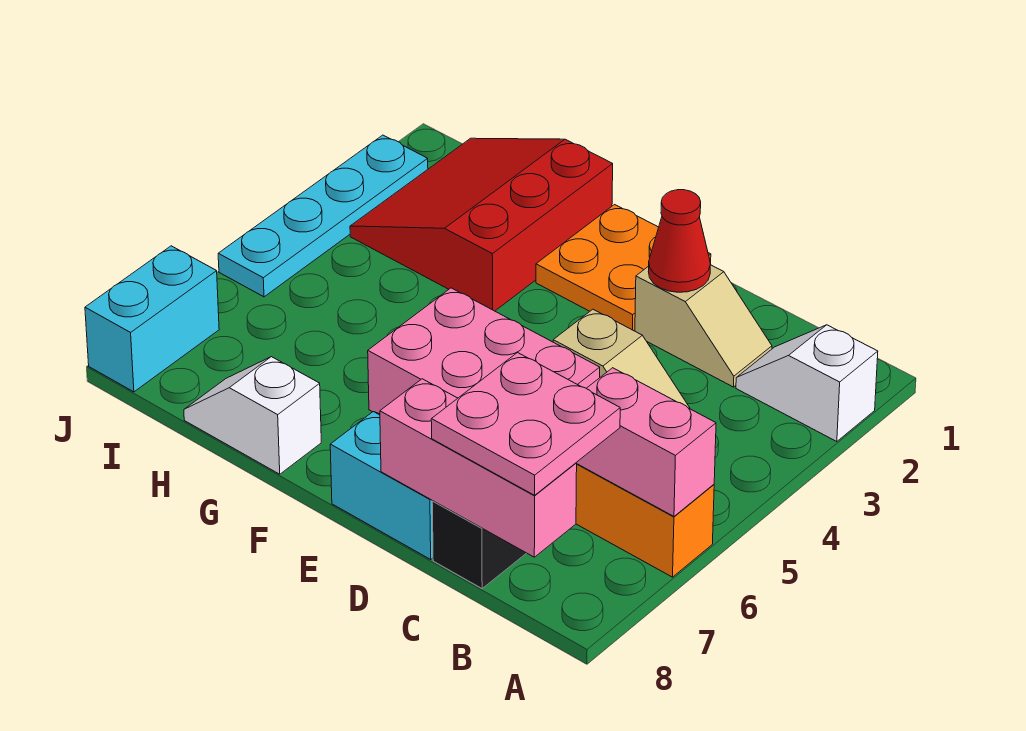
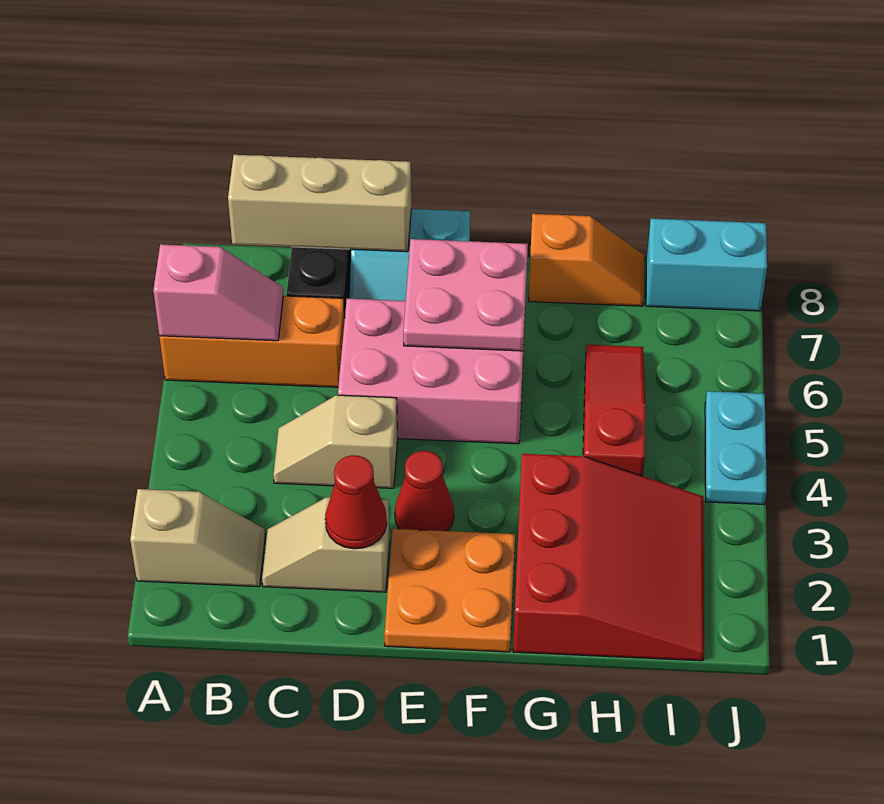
white 1x2 slope [736,325,878,442] -> tan 1x2 slope [130,489,265,587]
pink 1x2 brick [576,368,716,516] -> pink 1x2 slope [153,244,283,341]
pink 2x2 plate [431,353,620,495] -> pink 2x2 plate moved to [403,239,528,351]
pink 1x3 brick [380,379,577,557] -> tan 1x3 brick [228,155,411,252]
none -> red 1x1 cone [395,451,454,531]
white 1x2 slope [184,357,321,474] -> orange 1x2 slope [529,214,644,306]
none -> red 1x3 slope [583,345,646,476]
cyan 1x4 plate [218,135,428,297] -> cyan 1x2 plate [705,391,767,504]
cyan 1x2 brick [85,246,219,392] -> cyan 1x2 brick turned to [646,219,767,311]

